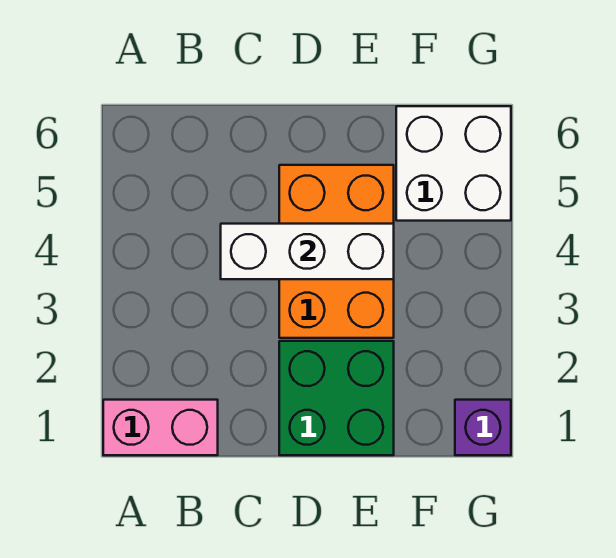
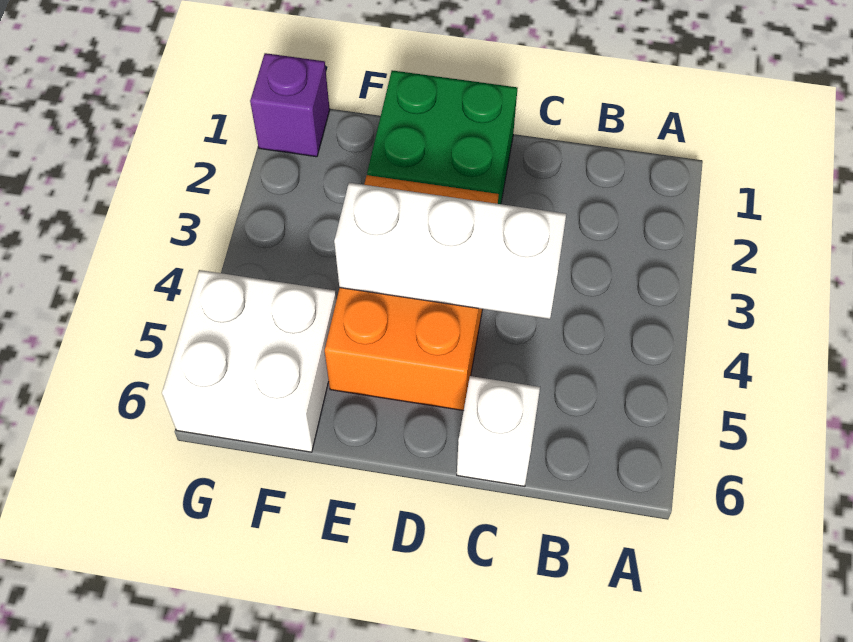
pink 1x2 brick [103,400,218,455] -> none
none -> white 1x1 brick [457,376,540,486]

